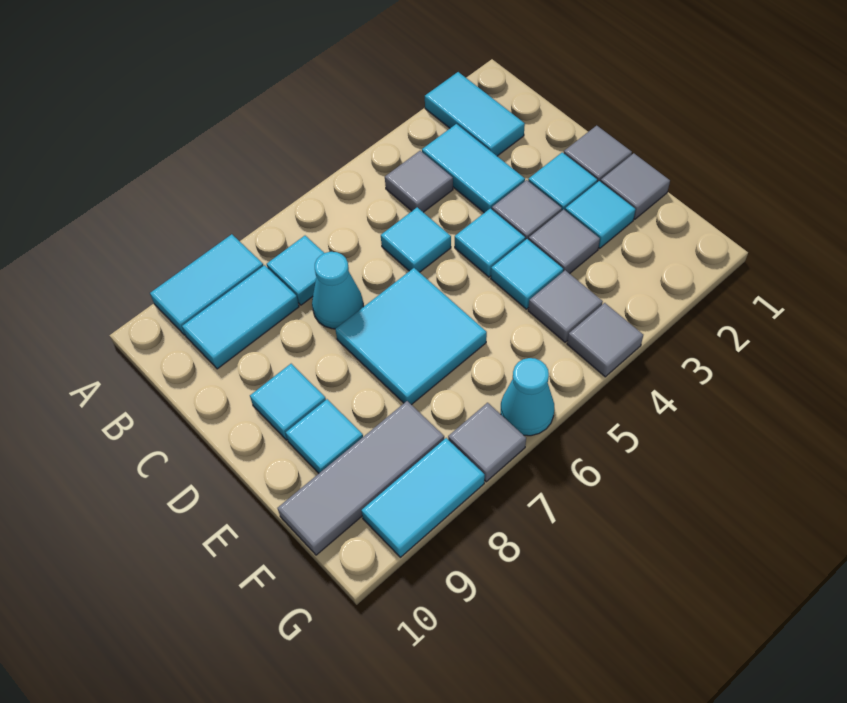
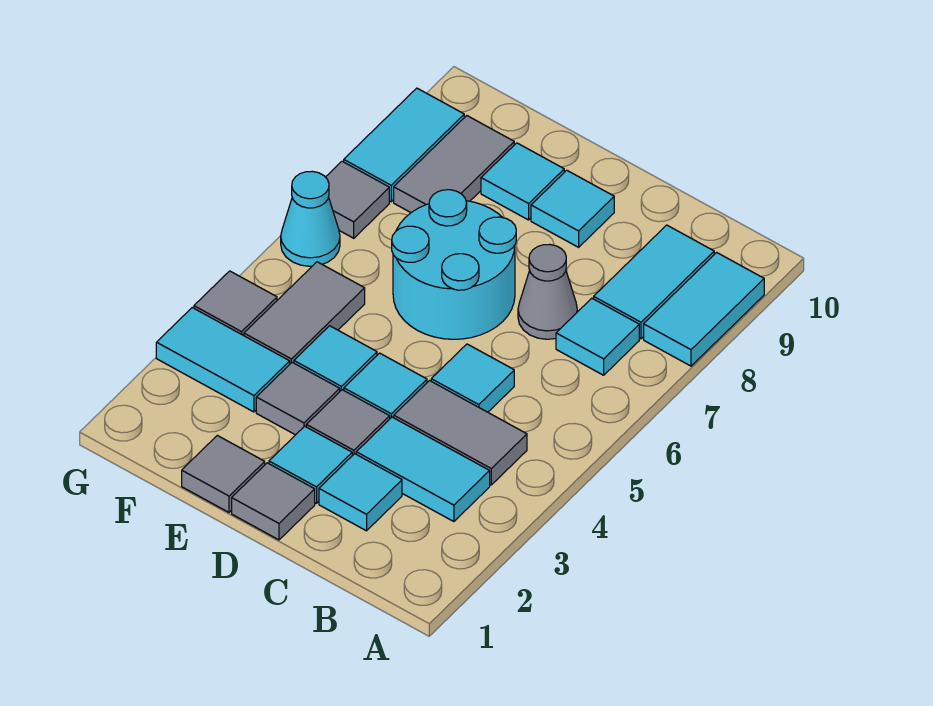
cyan 1x2 tile [425,72,525,156] -> cyan 1x2 tile moved to [156,308,290,412]
grey 1x1 tile [385,151,453,212] -> grey 1x2 tile [394,381,527,485]
cyan 1x1 cone [312,252,363,329] -> grey 1x1 cone [518,244,577,339]
cyan 2x2 tile [335,268,487,405] -> cyan 2x2 round brick [392,190,516,339]
cyan 1x1 tile [565,181,636,248] -> cyan 1x1 tile moved to [319,454,402,531]
grey 1x1 tile [528,270,603,342] -> grey 1x2 tile [244,262,365,364]
grey 1x3 tile [278,401,444,555] -> grey 1x2 tile [394,116,514,213]

